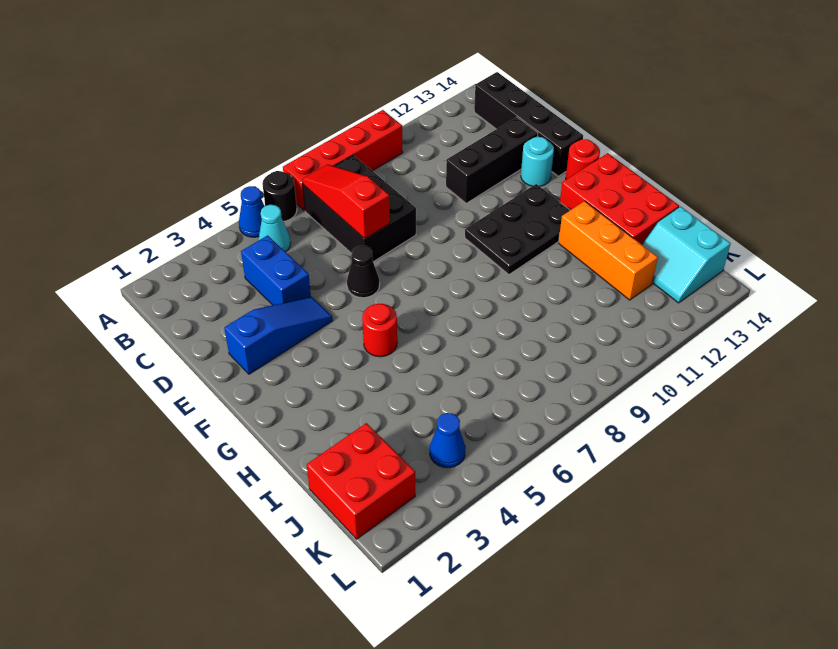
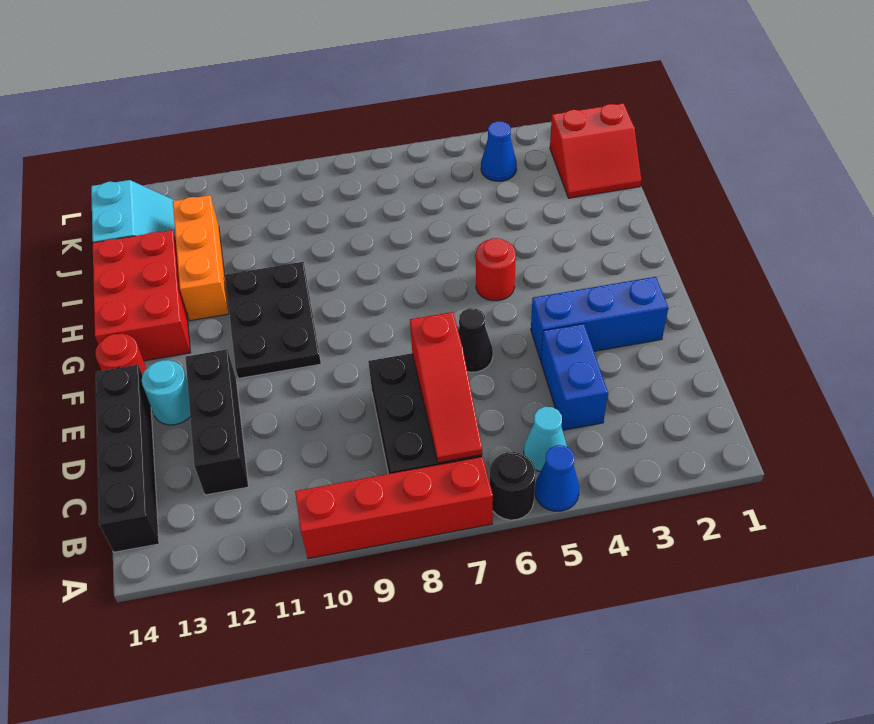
black 1x3 brick [446,117,538,203] -> black 1x3 brick turned to [185,349,248,495]
blue 1x3 slope [224,297,333,374] -> blue 1x3 brick [531,277,668,360]
black 2x3 plate [465,184,570,275] -> black 2x3 plate turned to [225,262,321,378]
red 2x2 brick [307,423,415,539] -> red 2x2 slope [550,103,641,198]

